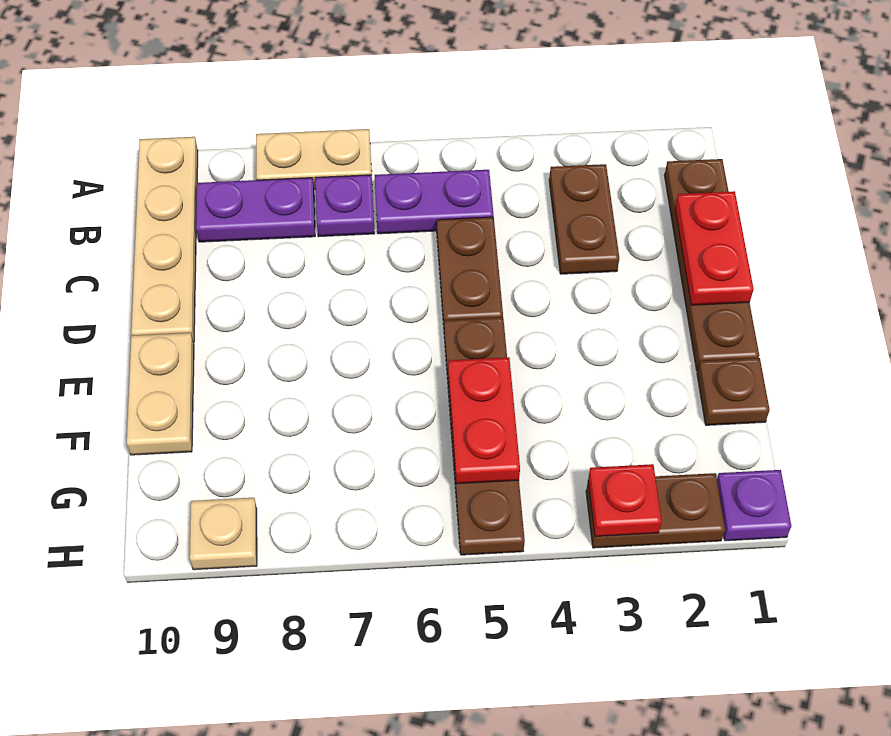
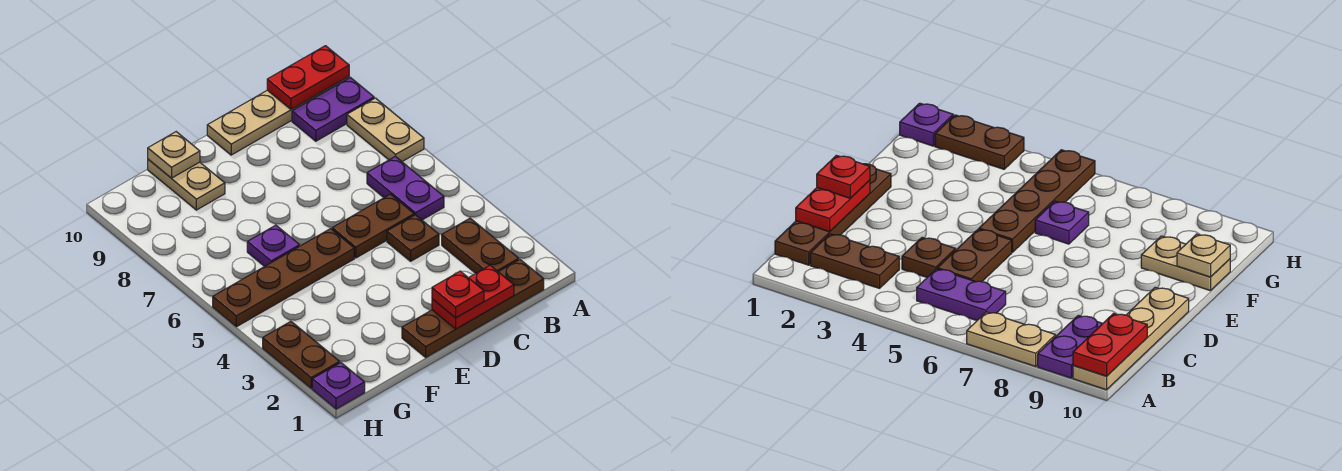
brown 1x2 plate [549,164,619,274] -> brown 1x2 plate turned to [442,218,519,273]
purple 1x1 plate [316,175,375,237] -> purple 1x1 plate moved to [247,225,300,266]
purple 1x2 plate [196,178,315,242] -> purple 1x2 plate turned to [292,78,374,141]
tan 1x2 plate [127,333,194,455] -> tan 1x2 plate turned to [148,159,225,210]
brown 1x1 plate [697,358,770,425] -> brown 1x1 plate moved to [387,215,439,261]
red 1x2 plate [448,357,520,484] -> red 1x2 plate moved to [267,46,349,109]
red 1x1 plate [588,464,662,537] -> red 1x1 plate moved to [432,271,484,318]
tan 1x1 plate [190,498,257,570] -> tan 1x1 plate moved to [148,132,200,178]

